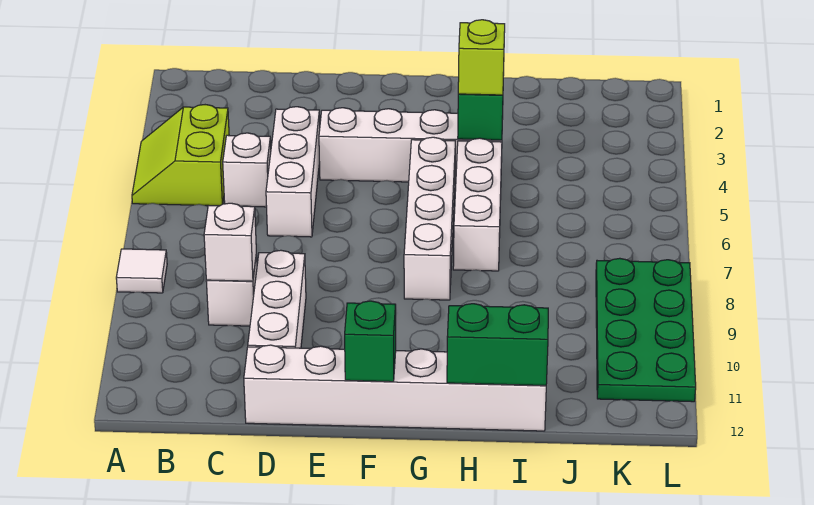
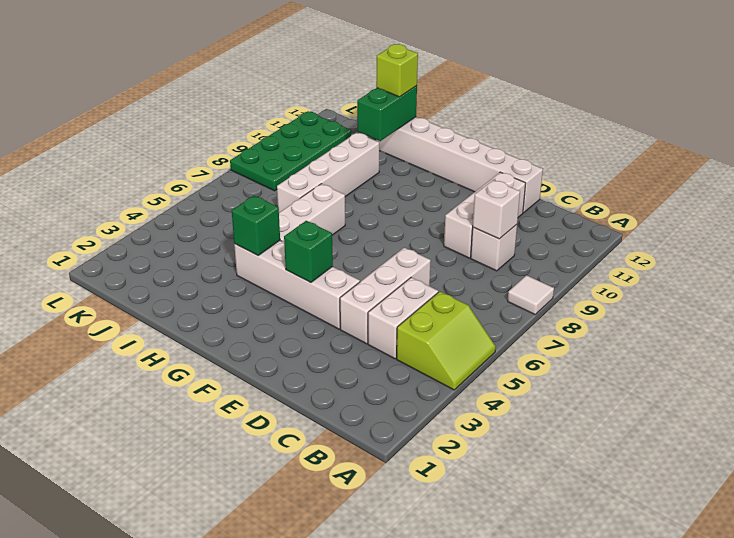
white 1x1 brick [223,133,271,207] -> white 1x2 brick [368,278,438,359]
green 1x1 brick [345,301,396,382] -> green 1x1 brick moved to [284,221,333,283]
white 1x4 brick [404,137,455,300] -> white 1x4 brick moved to [277,133,379,212]
lime 1x1 brick [458,20,505,95] -> lime 1x1 brick moved to [376,44,418,97]
green 1x2 brick [447,304,548,386] -> green 1x2 brick turned to [357,86,417,141]

